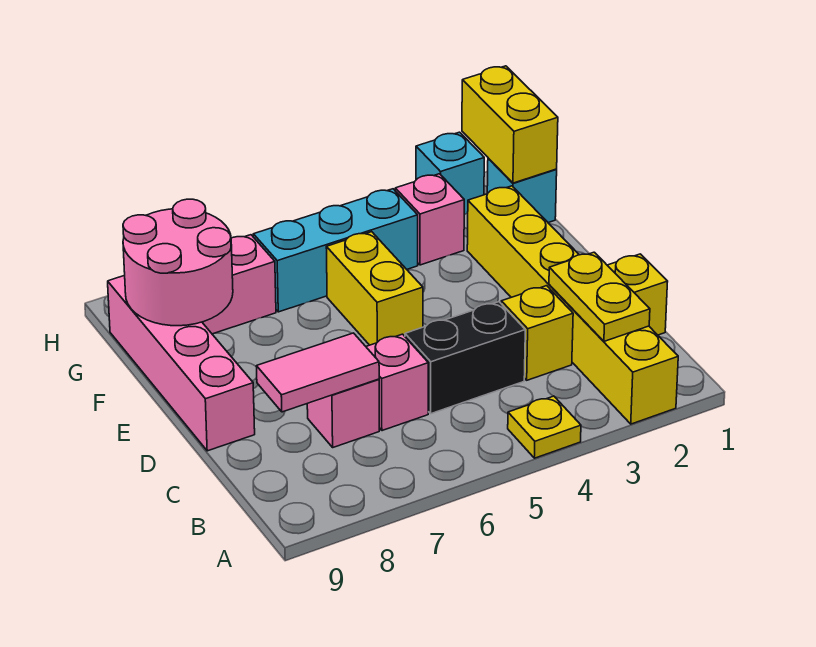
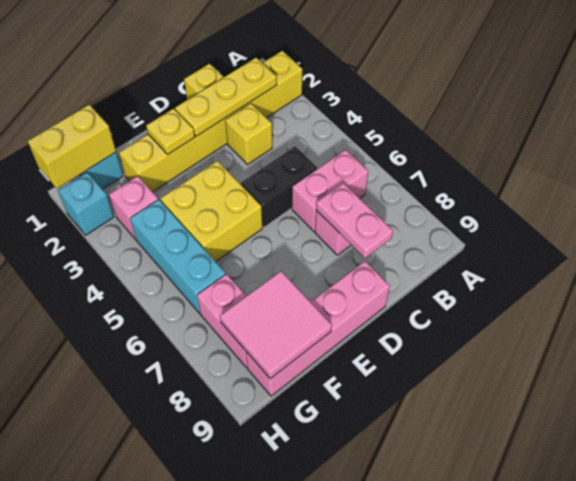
yellow 1x1 plate [508,396,581,458] -> yellow 1x1 plate moved to [146,109,195,155]
yellow 1x2 plate [549,252,650,341] -> yellow 1x3 plate [175,58,277,136]
black 1x2 brick [405,302,525,414] -> black 1x2 brick turned to [241,146,317,227]
pink 1x1 brick [366,334,428,431] -> pink 1x2 brick [292,150,368,231]
pink 1x2 tile [256,333,379,412] -> pink 1x2 plate [316,183,393,258]
yellow 1x2 brick [326,232,423,345] -> yellow 2x2 brick [160,161,262,262]
pink 2x2 round brick [123,199,233,326] -> pink 2x2 tile [220,271,332,379]

